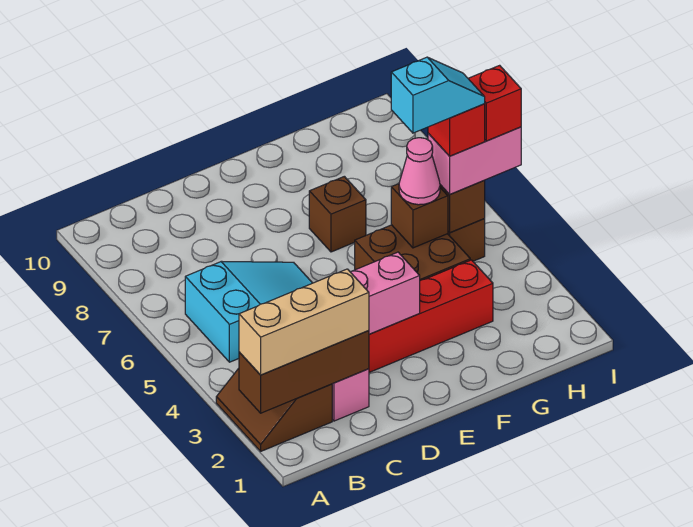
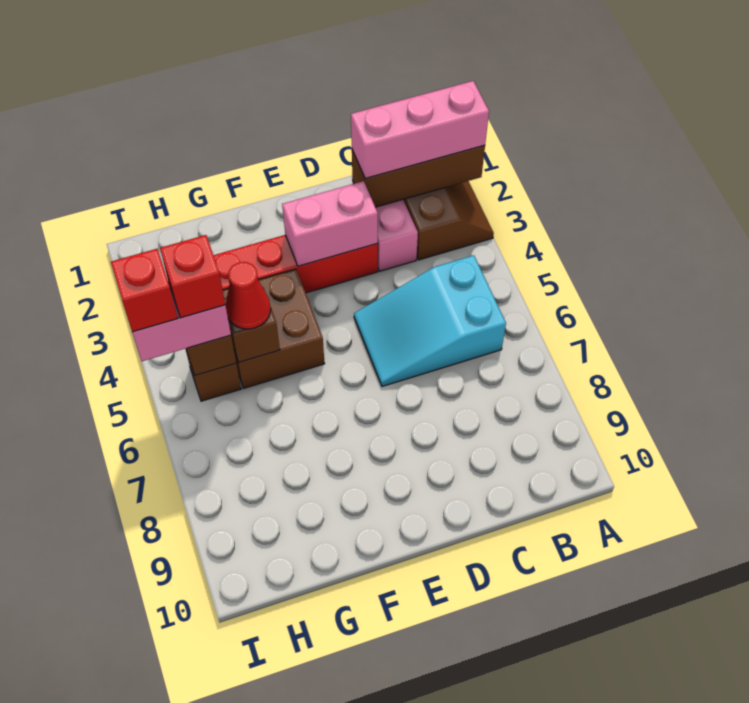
tan 1x3 brick [239,269,369,375] -> pink 1x3 brick [351,81,489,179]
brown 1x1 brick [309,176,366,252] -> none
pink 1x1 cone [399,138,440,205] -> red 1x1 cone [225,262,271,329]
cyan 1x2 slope [391,57,485,133] -> none

